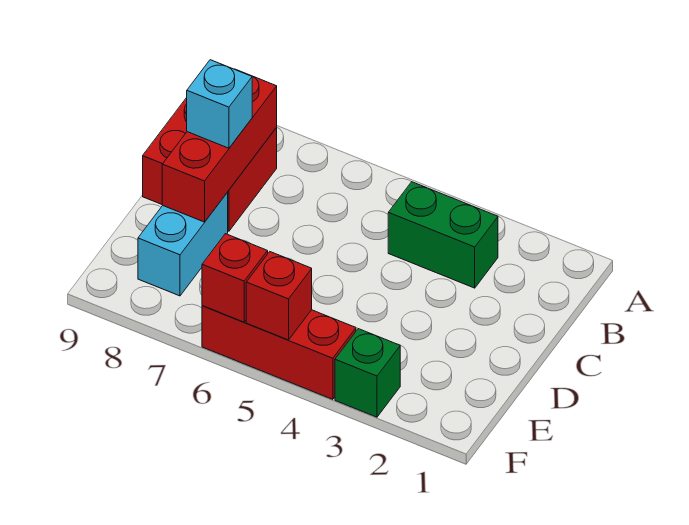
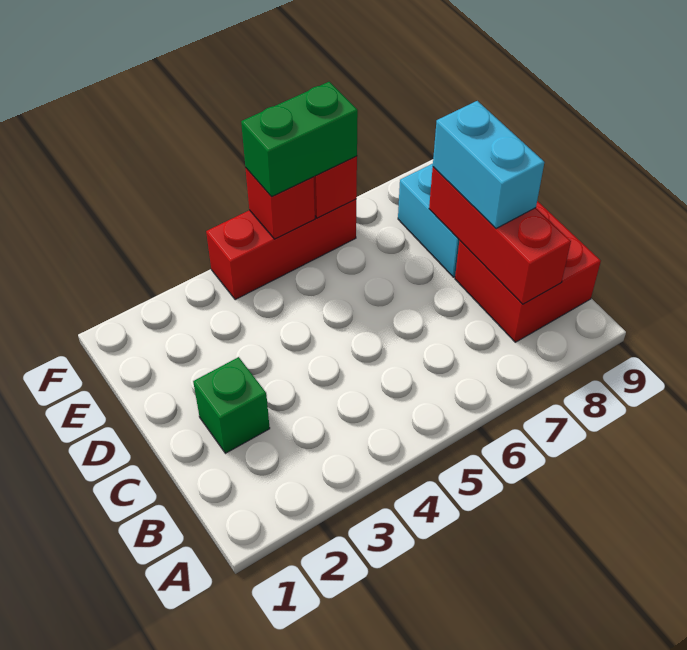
green 1x2 brick [388,182,498,288] -> green 1x2 brick moved to [241,82,358,196]
cyan 1x1 brick [187,60,252,148] -> cyan 1x2 brick [433,101,544,229]
green 1x1 brick [335,329,400,417] -> green 1x1 brick moved to [193,357,270,453]

